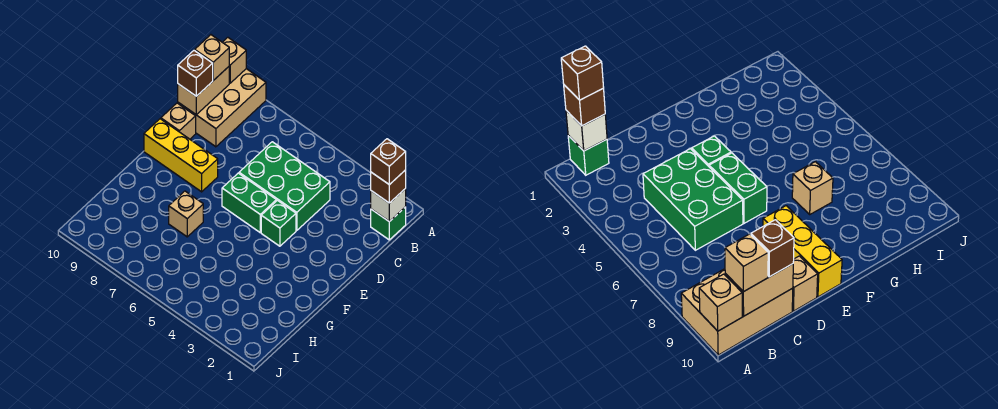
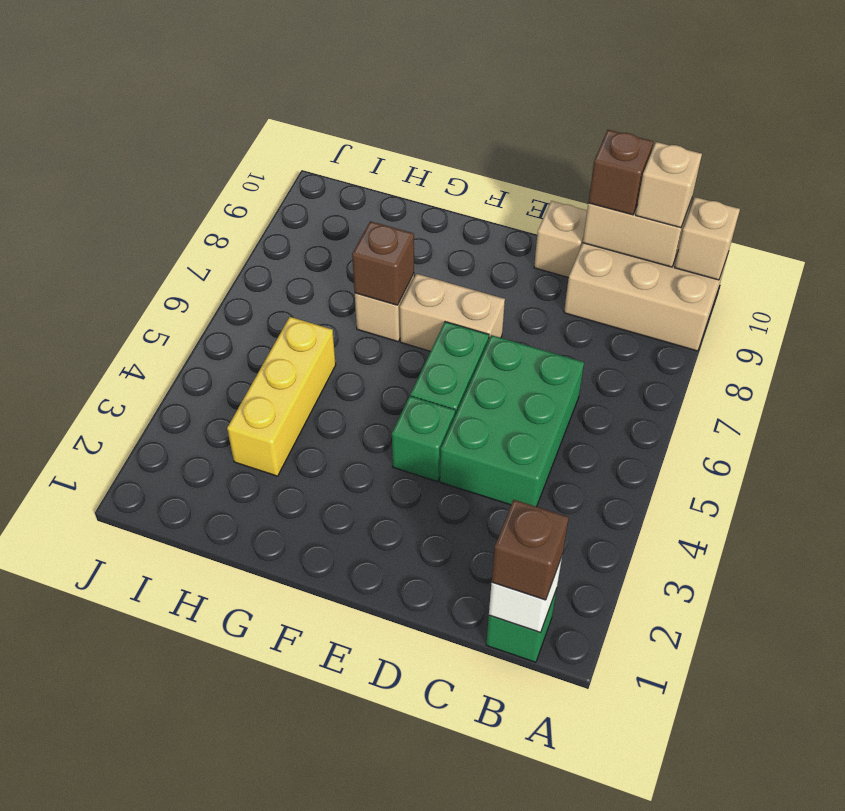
brown 1x1 brick [371,139,406,185] -> brown 1x1 brick moved to [352,221,414,305]
none -> tan 1x2 brick [400,274,505,351]
yellow 1x3 brick [144,119,218,192] -> yellow 1x3 brick moved to [227,317,336,476]

